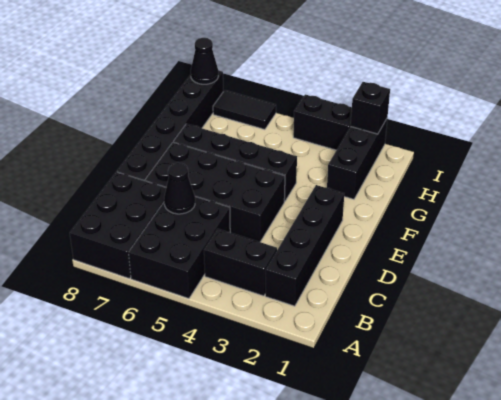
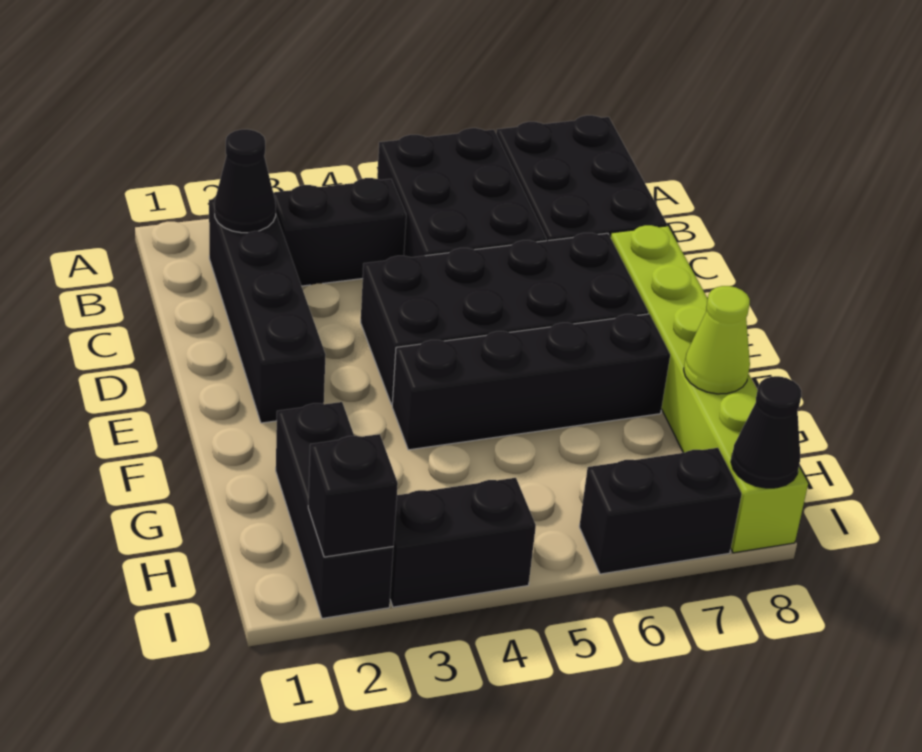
black 1x1 cone [164,163,195,214] -> black 1x1 cone moved to [215,129,276,233]
black 1x6 brick [117,70,223,181] -> lime 1x6 brick [610,225,808,553]
none -> lime 1x1 cone [684,286,750,394]
black 1x2 tile [213,90,276,130] -> black 1x2 brick [579,448,742,574]

